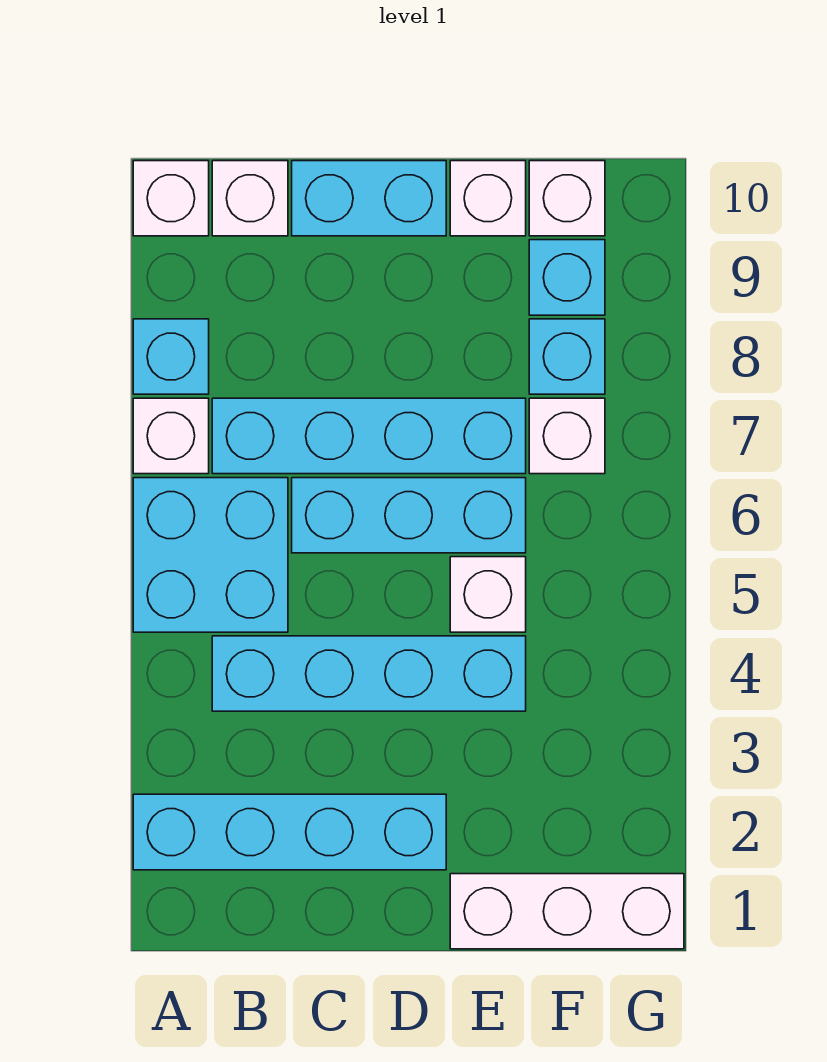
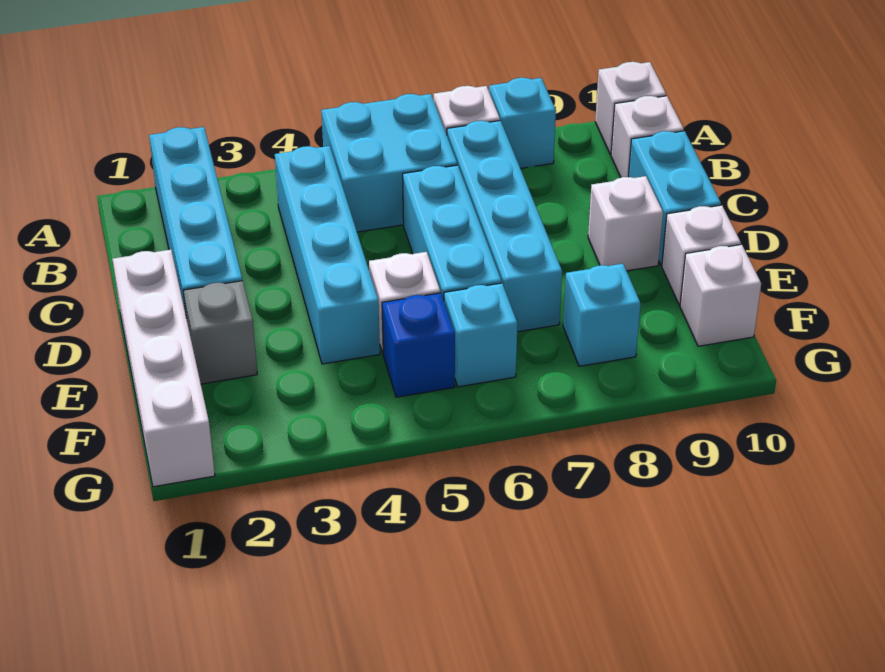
white 1x3 brick [450,874,684,949] -> white 1x4 brick [113,250,215,487]
none -> grey 1x1 brick [183,281,257,384]
none -> blue 1x1 brick [382,293,455,397]
white 1x1 brick [529,398,605,474] -> white 1x1 brick moved to [588,176,663,271]
cyan 1x1 brick [529,240,605,315] -> cyan 1x1 brick moved to [444,283,517,387]

